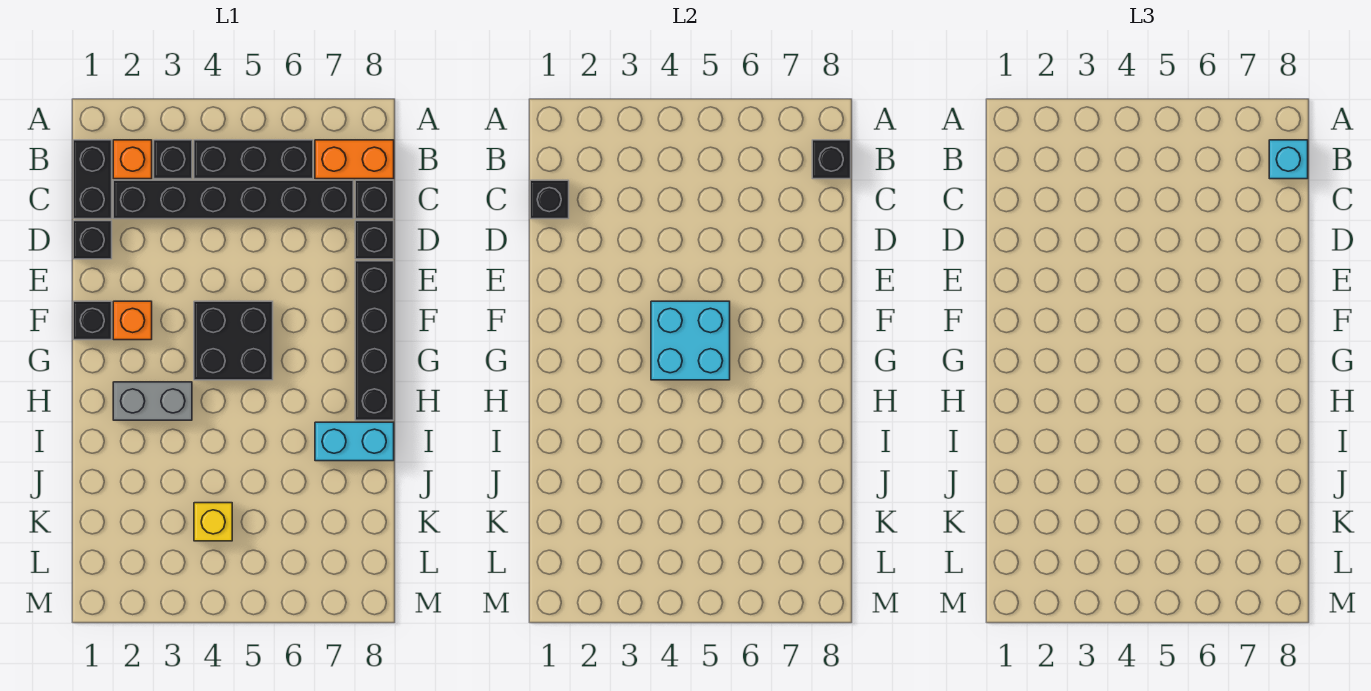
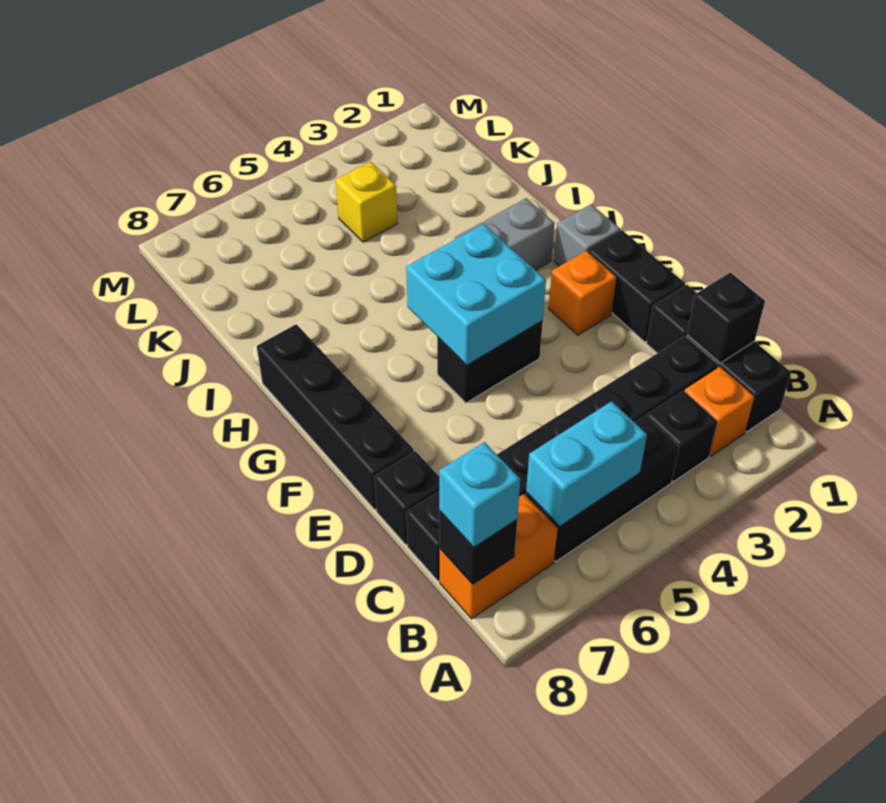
black 1x1 brick [73,301,112,340] -> black 1x2 brick [588,230,685,342]
black 2x2 brick [194,301,273,380] -> black 1x2 brick [437,321,543,403]
none -> grey 1x1 brick [554,204,620,266]
cyan 1x2 brick [315,422,394,461] -> cyan 1x2 brick moved to [526,401,647,526]

